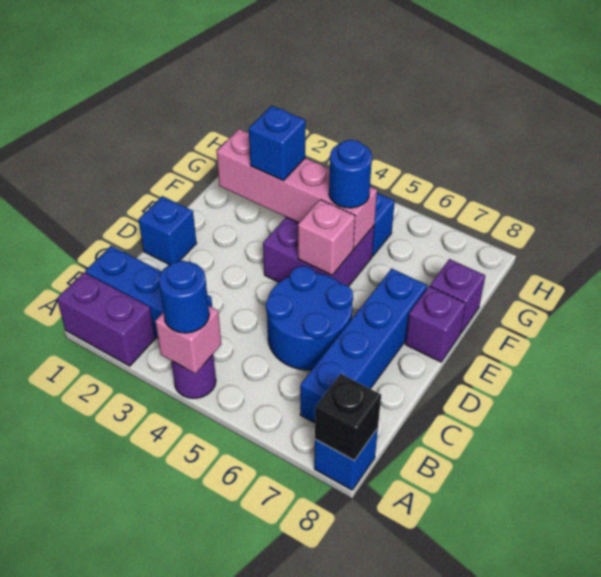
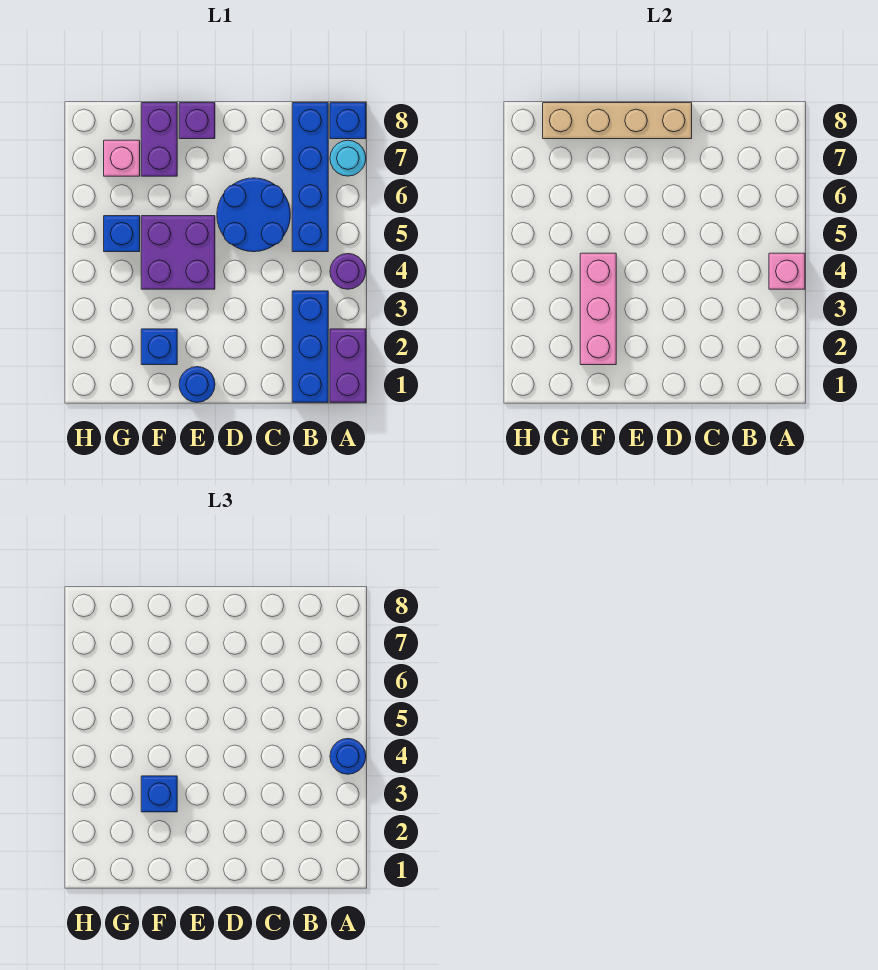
none -> cyan 1x1 round brick [330,140,366,176]
black 1x1 brick [315,374,381,461] -> none
blue 1x4 brick [300,268,427,423] -> blue 1x4 brick turned to [292,103,328,252]
blue 1x1 brick [138,196,197,265] -> blue 1x1 brick moved to [141,329,177,365]
none -> tan 1x4 brick [543,103,692,139]
pink 1x1 brick [298,200,355,275] -> pink 1x1 brick moved to [104,140,140,176]
pink 1x4 brick [217,129,377,249] -> pink 1x3 brick [580,253,616,365]
blue 1x1 round brick [329,140,372,208] -> blue 1x1 round brick moved to [179,367,215,402]
purple 1x1 brick [430,259,485,333] -> purple 1x2 brick [141,103,177,176]

